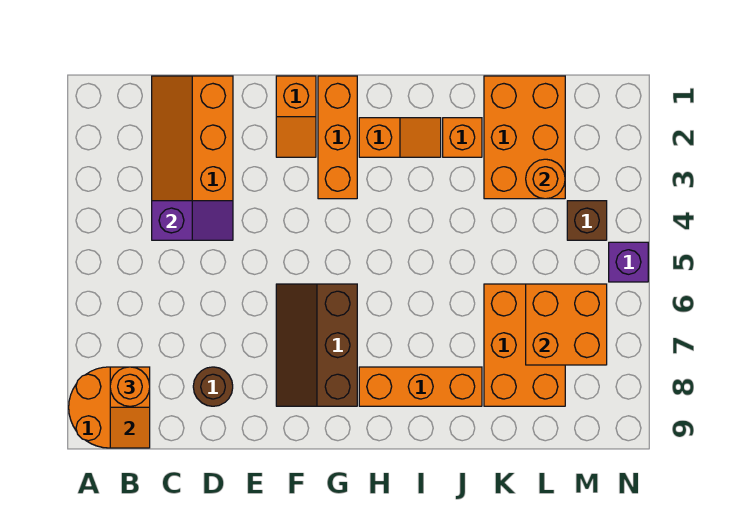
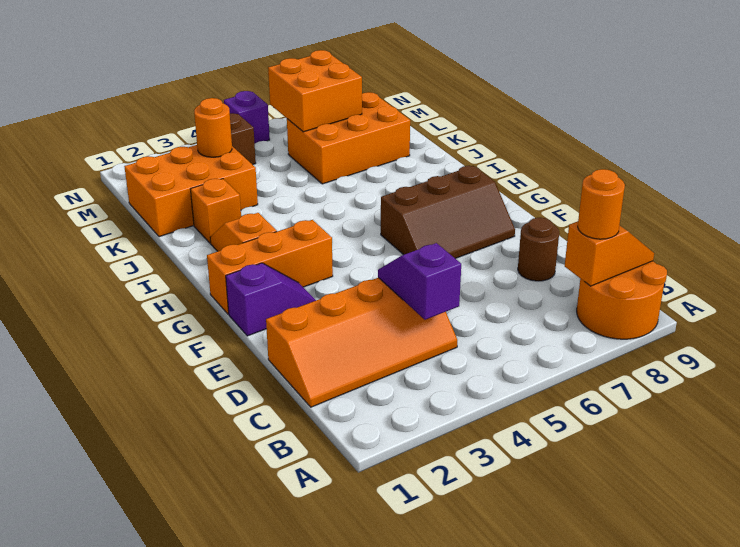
orange 1x2 slope [276,76,316,157] -> purple 1x2 slope [226,263,316,336]
orange 1x3 brick [359,367,482,406] -> none

